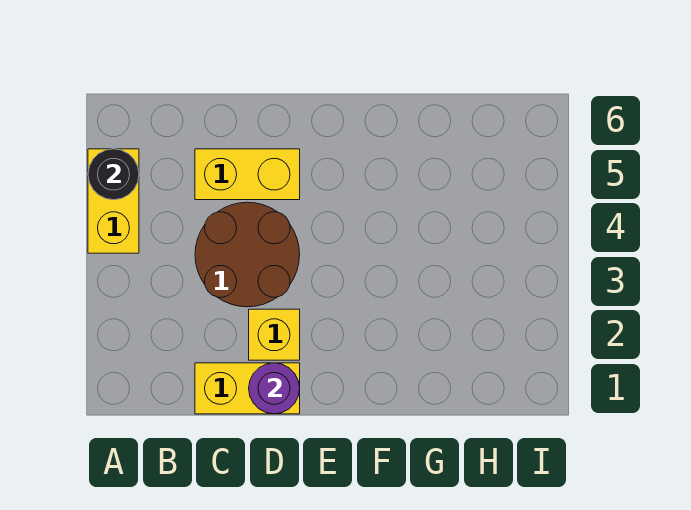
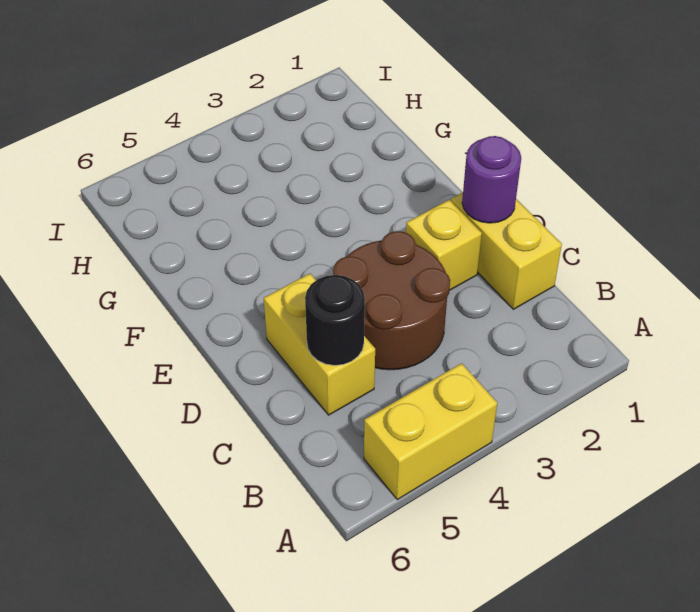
black 1x1 round brick [88,149,139,200] -> black 1x1 round brick moved to [305,275,365,365]

